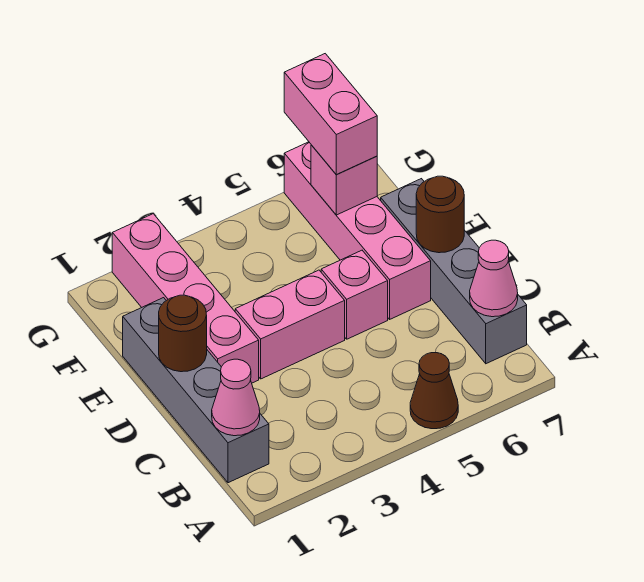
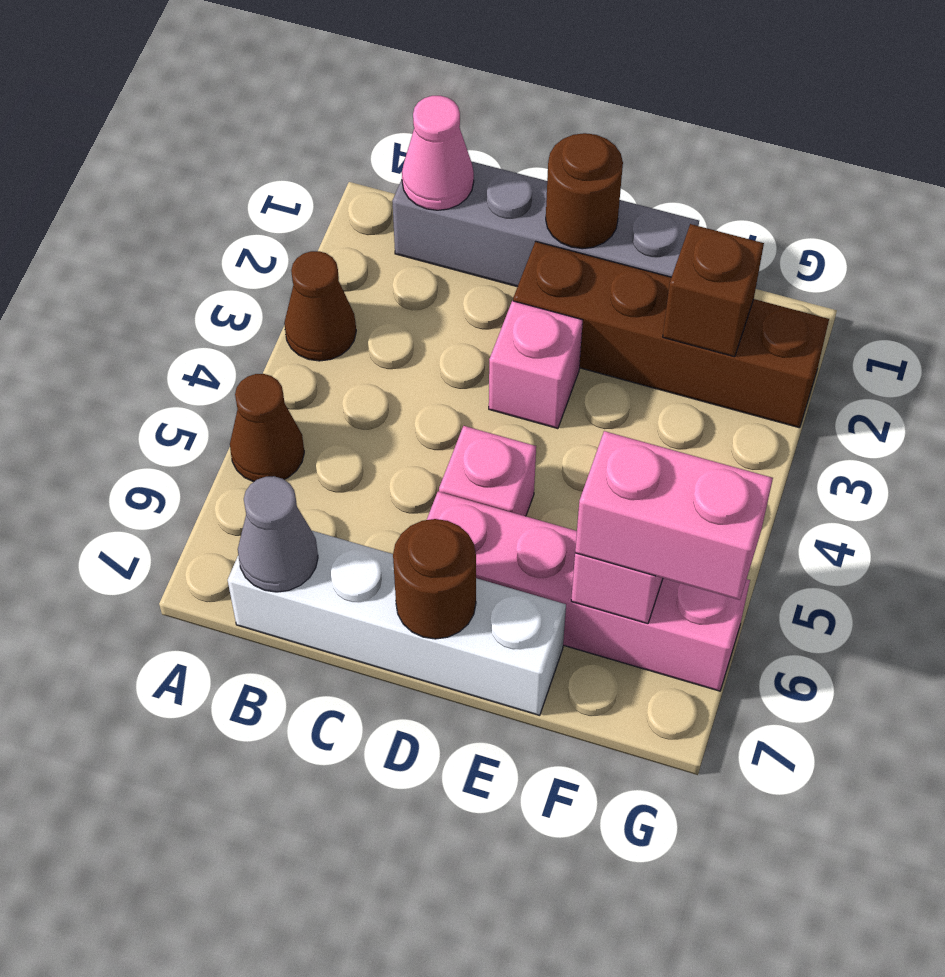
none -> brown 1x1 cone [284,251,356,361]
grey 1x4 brick [381,179,527,364] -> white 1x4 brick [228,531,566,715]
pink 1x1 cone [470,240,518,317] -> grey 1x1 cone [238,476,318,592]
pink 1x4 brick [112,214,259,383] -> brown 1x4 brick [513,241,829,428]
pink 1x2 brick [235,270,345,379] -> pink 1x1 brick [489,301,583,429]
none -> brown 1x1 brick [663,224,764,357]

